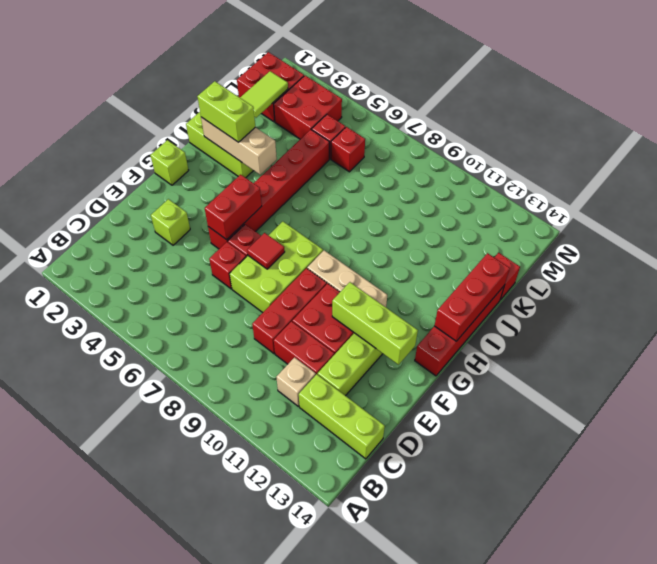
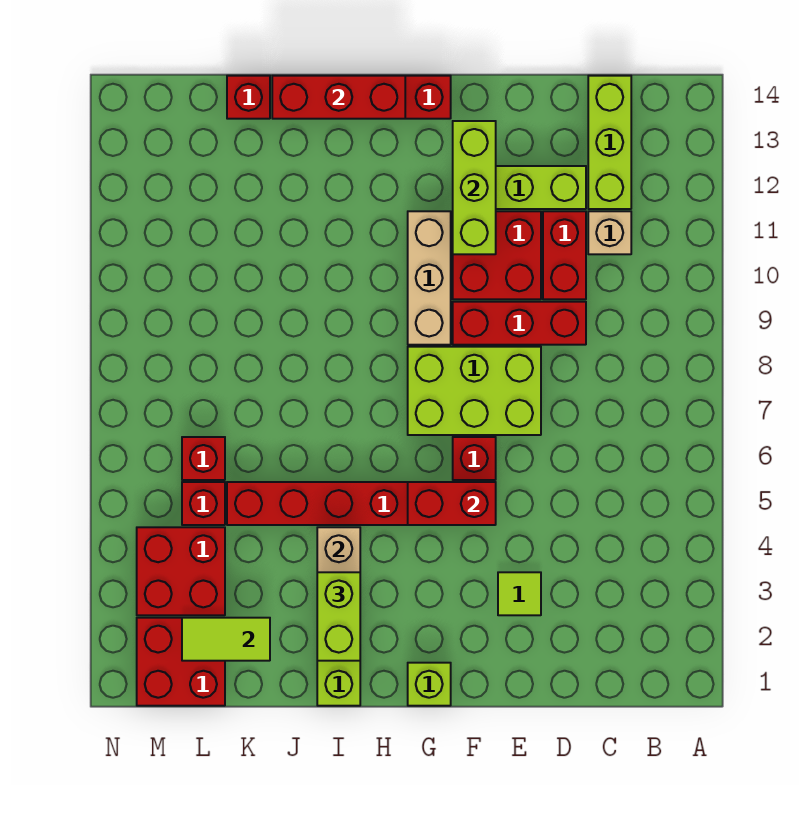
lime 1x1 brick [151,199,190,245] -> lime 1x1 tile [498,572,541,615]
red 1x1 brick [209,242,246,289] -> none
red 1x1 tile [247,233,285,269] -> none

